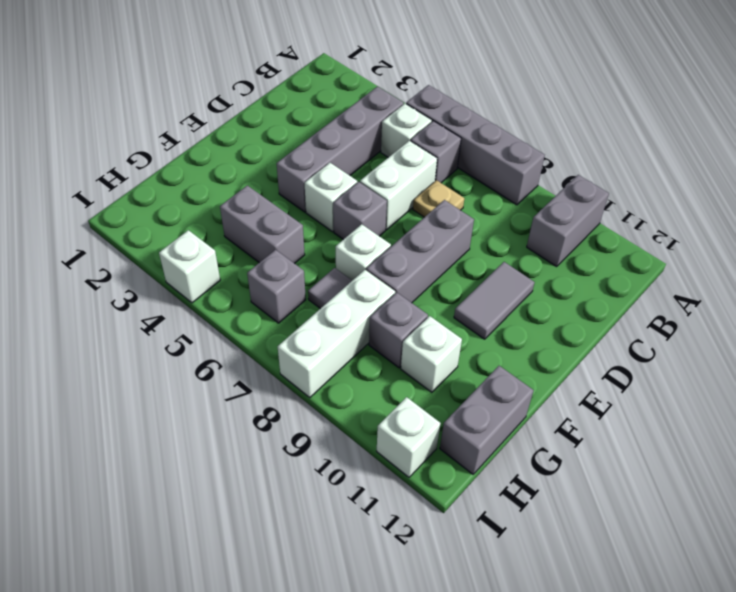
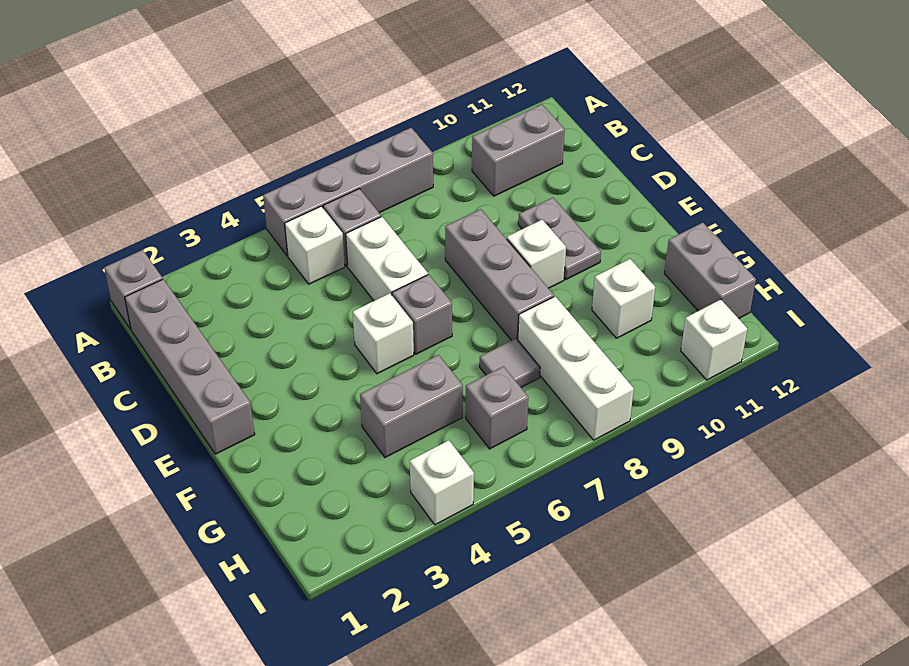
grey 1x2 brick [527,175,609,267] -> grey 1x2 brick turned to [472,104,565,196]
grey 1x4 brick [277,86,404,212] -> grey 1x4 brick moved to [125,279,255,454]
tan 1x1 plate [413,180,464,217] -> none
grey 1x2 tile [454,262,535,339] -> grey 1x2 plate [518,198,601,279]
white 1x1 brick [336,224,391,280] -> white 1x1 brick moved to [507,220,566,288]
grey 1x1 brick [369,293,428,368] -> grey 1x1 brick moved to [104,250,163,329]

